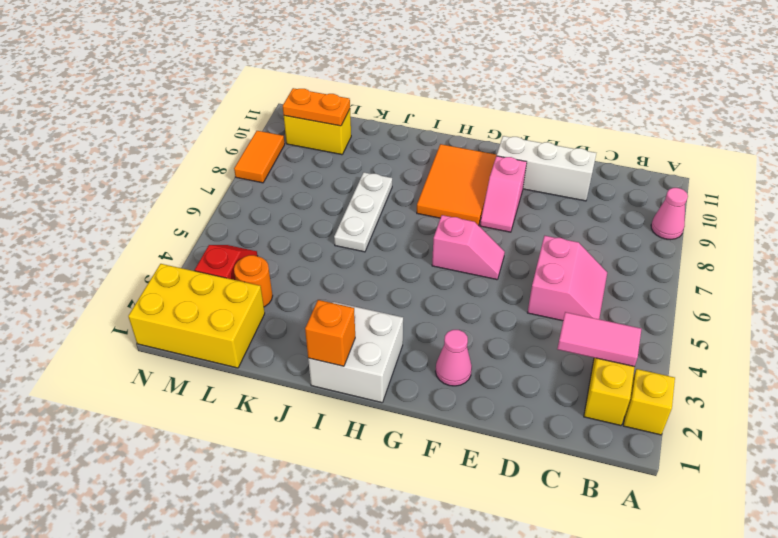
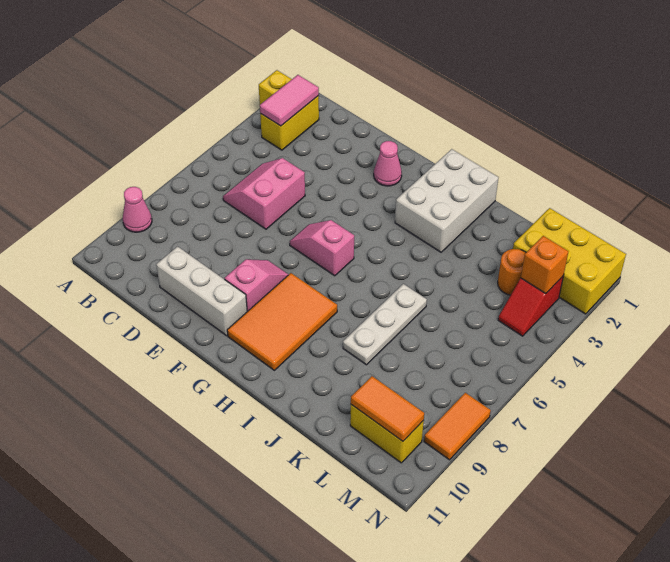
pink 1x2 tile [557,312,641,367] -> pink 1x2 tile turned to [260,75,319,126]
white 2x2 brick [308,302,403,403] -> white 2x3 brick [395,149,498,252]
orange 1x1 brick [305,300,355,366] -> orange 1x1 brick moved to [521,236,568,294]
orange 1x2 plate [283,88,350,126] -> orange 1x2 tile [351,376,424,441]

